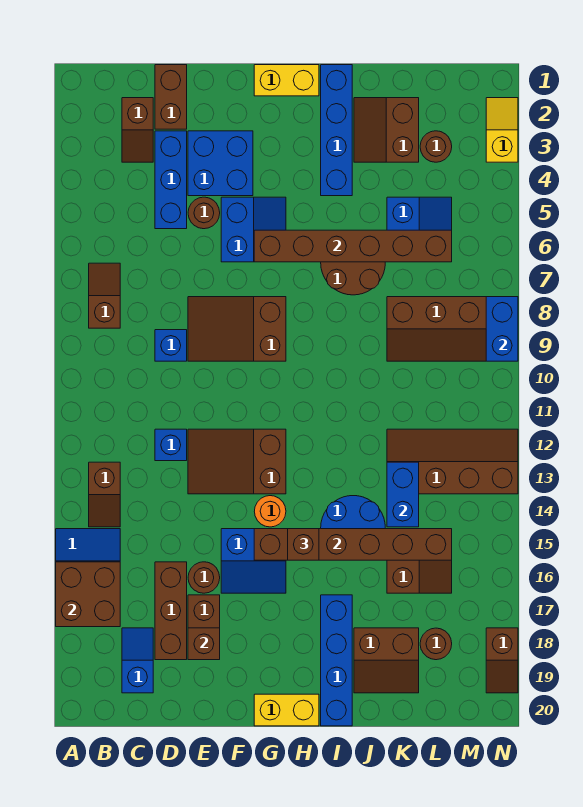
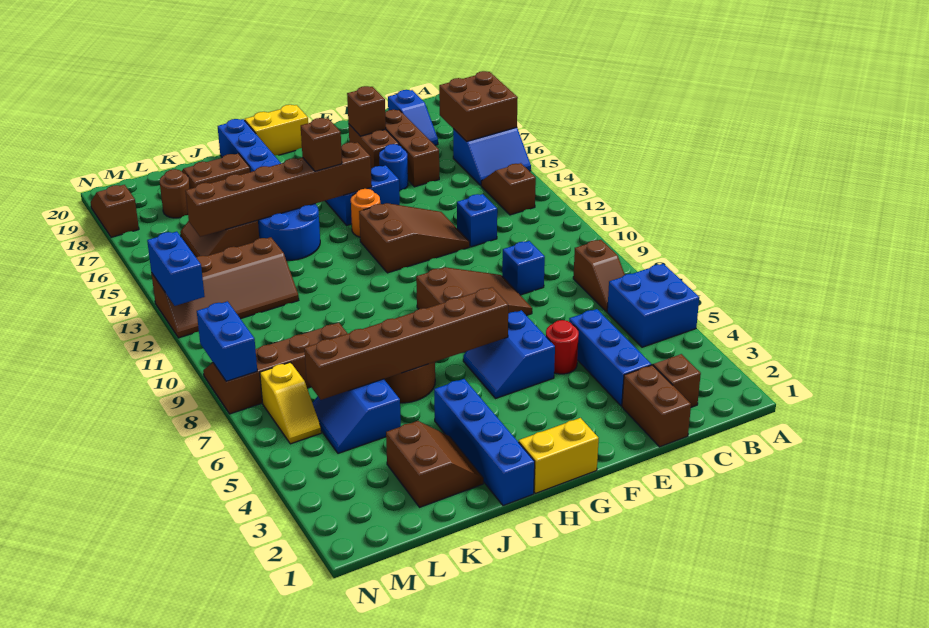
blue 2x2 brick [188,131,253,196] -> blue 2x2 brick moved to [607,264,699,347]
brown 1x1 round brick [188,197,220,229] -> red 1x1 round brick [546,320,579,374]
brown 1x1 round brick [188,562,220,593] -> blue 1x1 round brick [379,144,408,191]
blue 1x2 brick [387,462,419,527] -> blue 1x2 brick moved to [147,232,205,306]
brown 1x1 round brick [420,131,452,162] -> none
yellow 1x2 slope [486,98,518,162] -> yellow 1x2 slope moved to [260,362,321,444]

